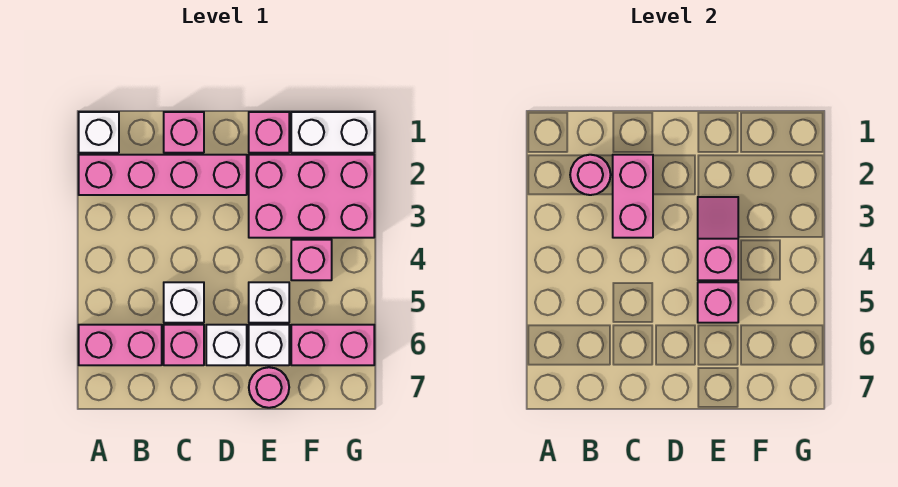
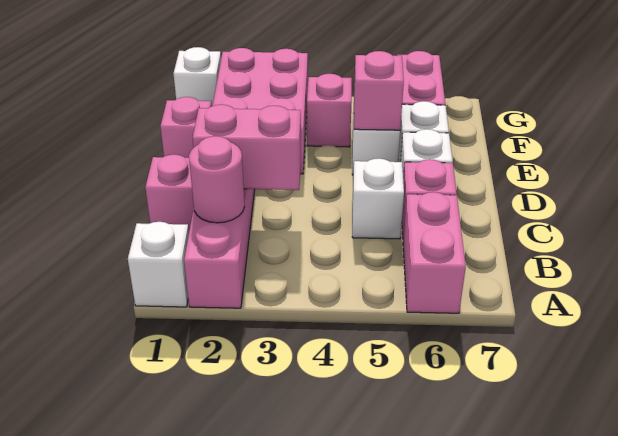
pink 1x2 slope [698,197,738,280] -> none
pink 1x1 round brick [249,367,289,408] -> none
white 1x2 brick [291,112,374,153] -> white 1x1 brick [173,47,221,106]

